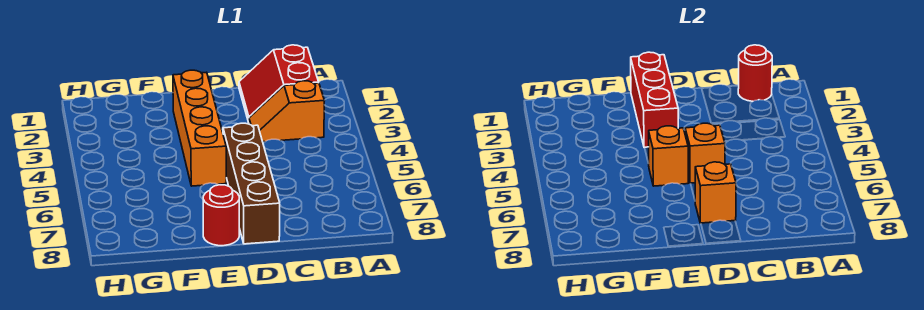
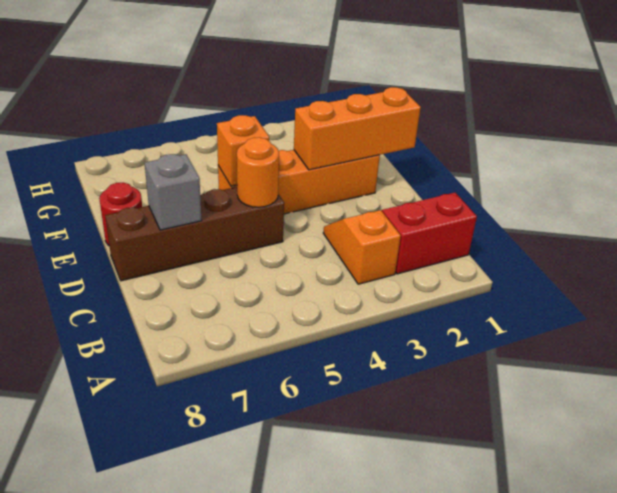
red 1x1 round brick [738,45,772,101] -> none
orange 1x1 brick [685,123,725,183] -> orange 1x1 round brick [237,137,279,207]
orange 1x1 brick [695,162,736,223] -> grey 1x1 brick [145,154,202,230]
red 1x3 brick [631,52,678,148] -> orange 1x3 brick [294,87,421,170]

